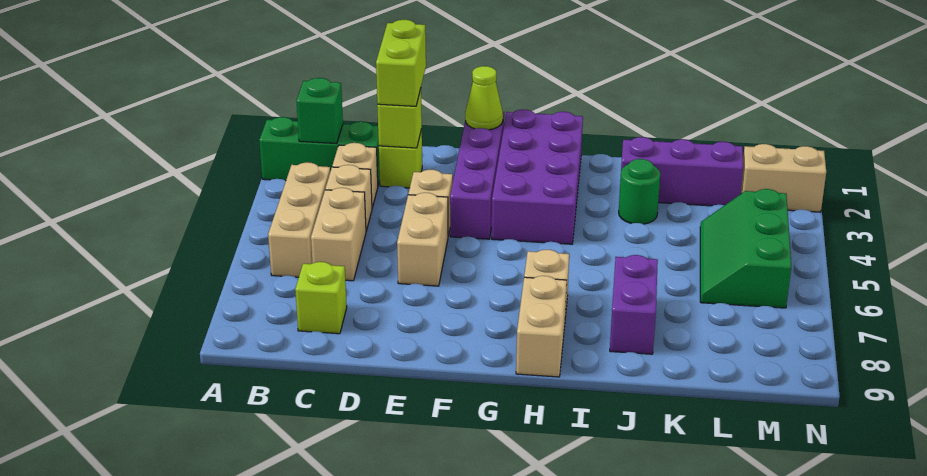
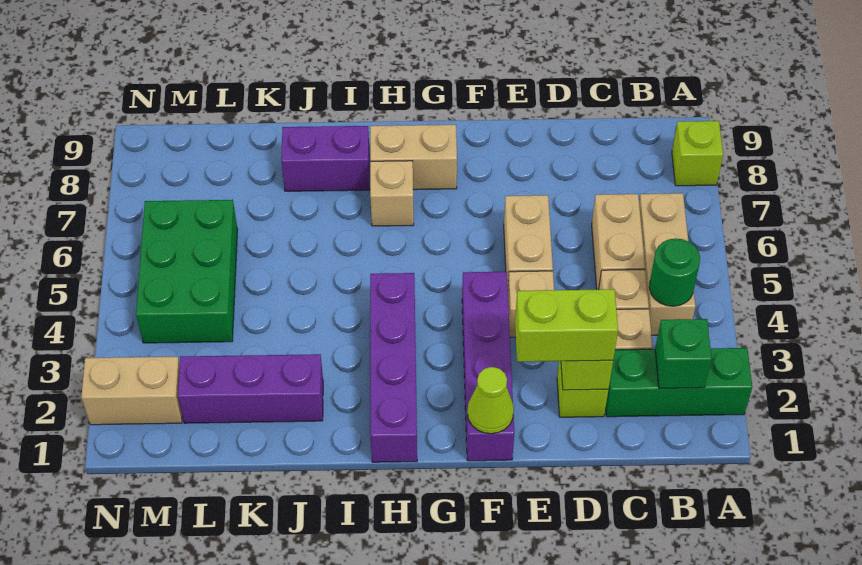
lime 1x1 brick [295,262,347,334] -> lime 1x1 brick moved to [672,121,723,186]
lime 1x2 brick [376,20,426,106] -> lime 1x2 brick turned to [515,289,618,362]
purple 2x4 brick [492,110,583,244] -> purple 1x4 brick [370,273,417,462]
tan 1x2 brick [516,276,567,377] -> tan 1x2 brick turned to [370,125,457,190]
green 1x1 round brick [619,159,660,224] -> green 1x1 round brick moved to [649,238,700,306]
purple 1x2 brick [610,255,658,354] -> purple 1x2 brick turned to [281,126,370,191]
green 2x3 slope [700,189,791,308] -> green 2x3 brick [136,200,238,343]

